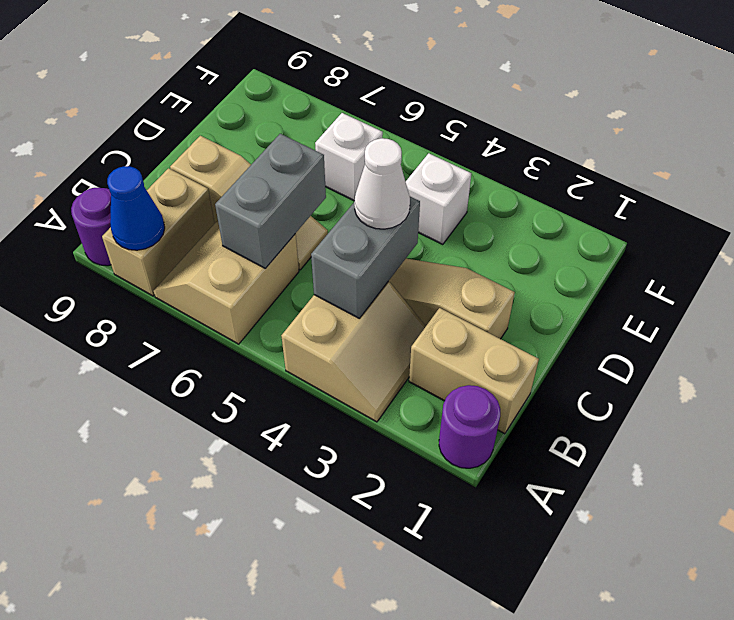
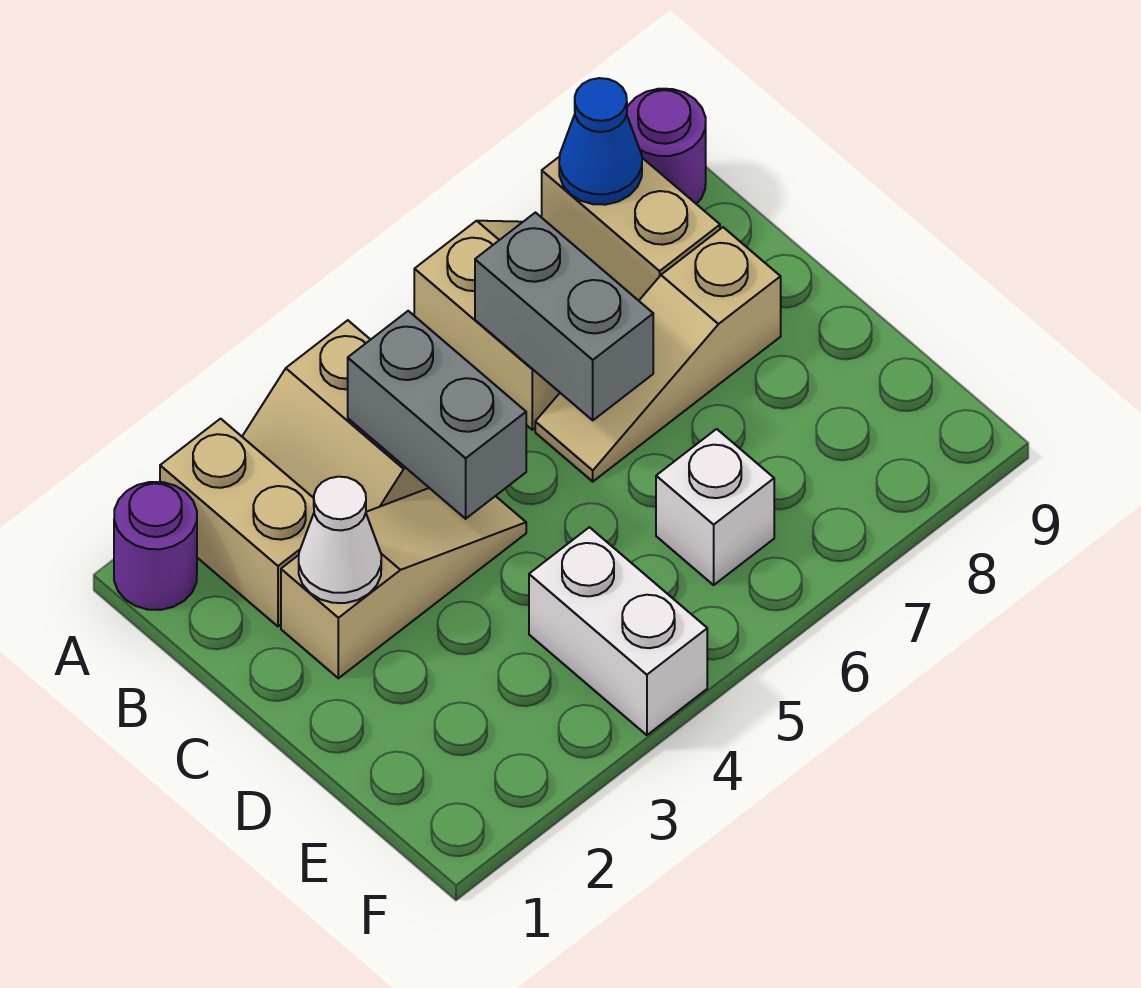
tan 1x2 brick [409,308,539,434] -> tan 1x2 brick turned to [160,419,314,626]
white 1x1 cone [354,138,410,229] -> white 1x1 cone moved to [299,477,381,603]
white 1x1 brick [406,153,471,244] -> white 1x2 brick [529,527,707,735]

